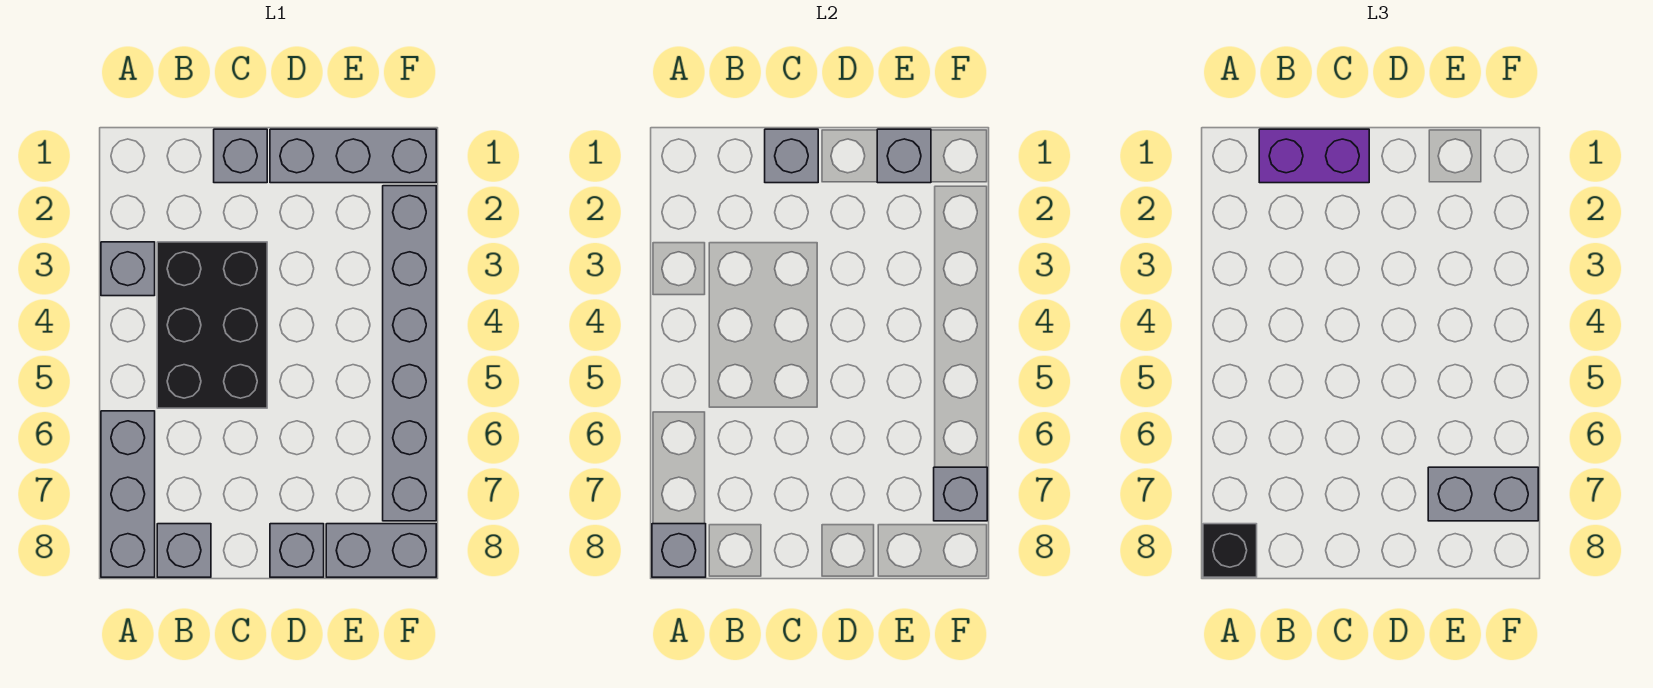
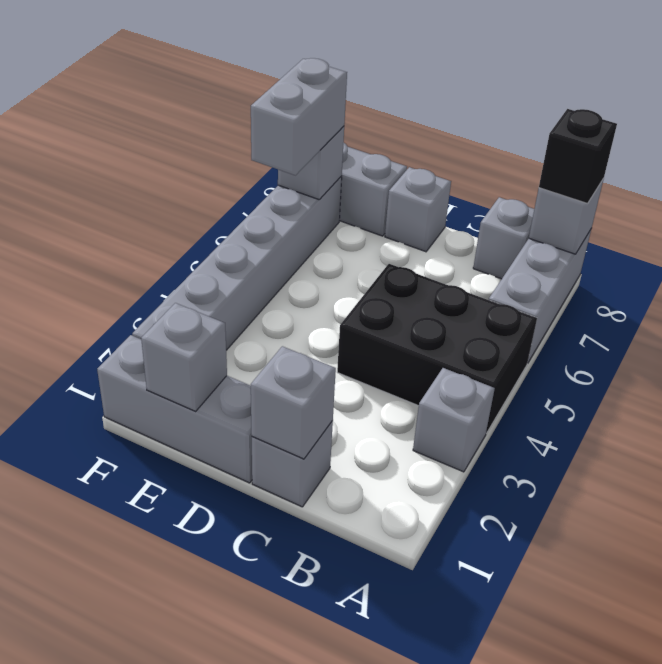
purple 1x2 brick [1259,129,1369,183] -> none
black 2x3 brick [157,242,267,408] -> black 2x3 brick turned to [337,264,537,433]
grey 1x2 brick [1428,467,1538,521] -> grey 1x2 brick turned to [251,58,347,175]

